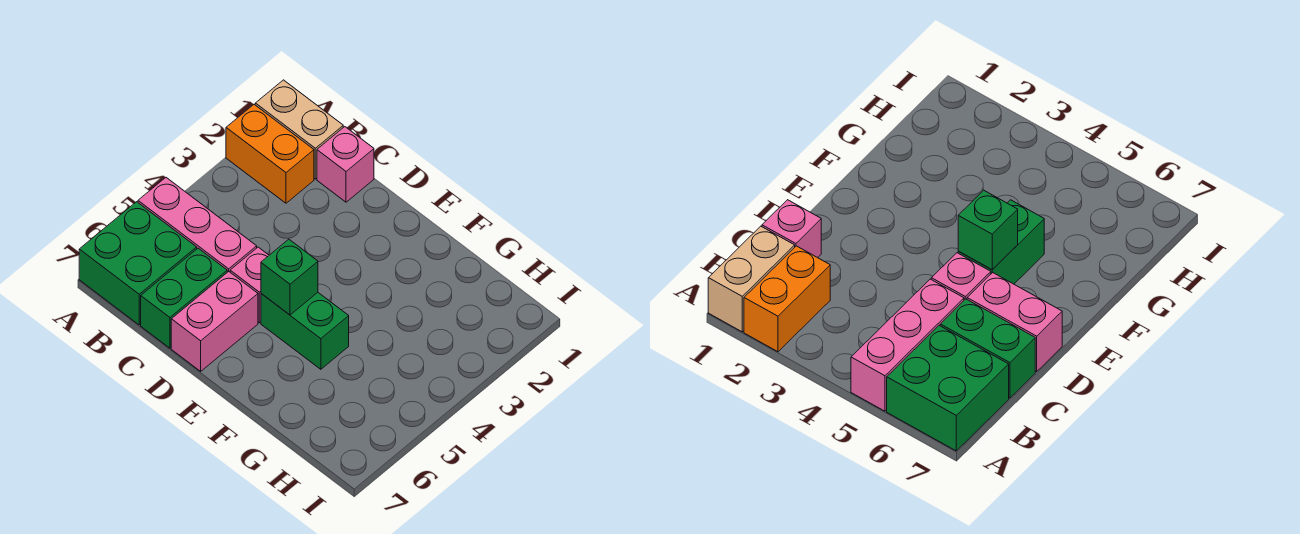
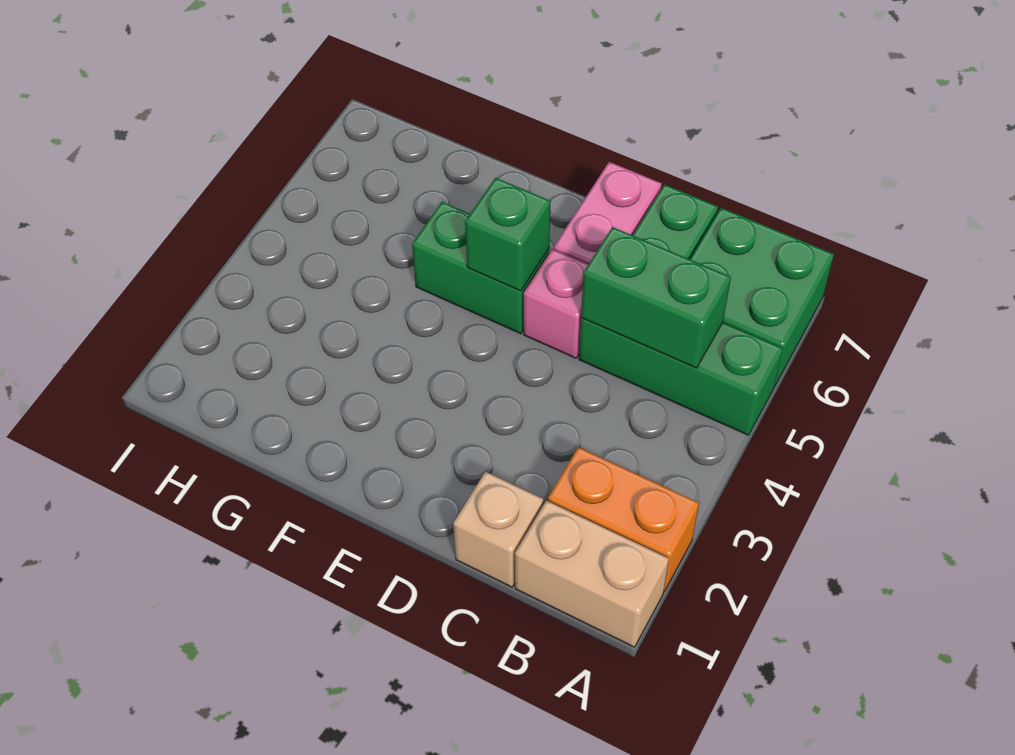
pink 1x3 brick [138,178,257,272] -> green 1x3 brick [579,318,783,435]
none -> green 1x2 brick [581,227,731,368]
pink 1x1 brick [317,127,374,202] -> tan 1x1 brick [453,472,543,587]

